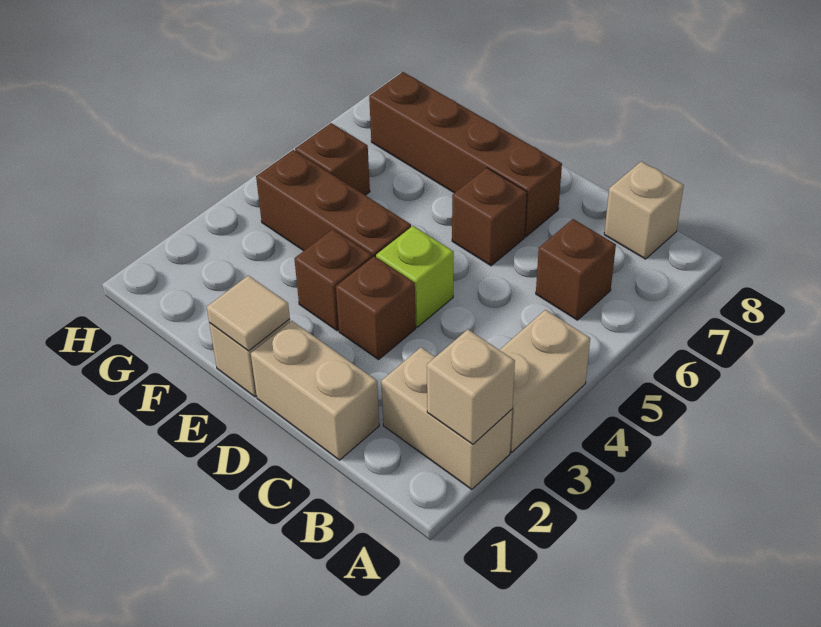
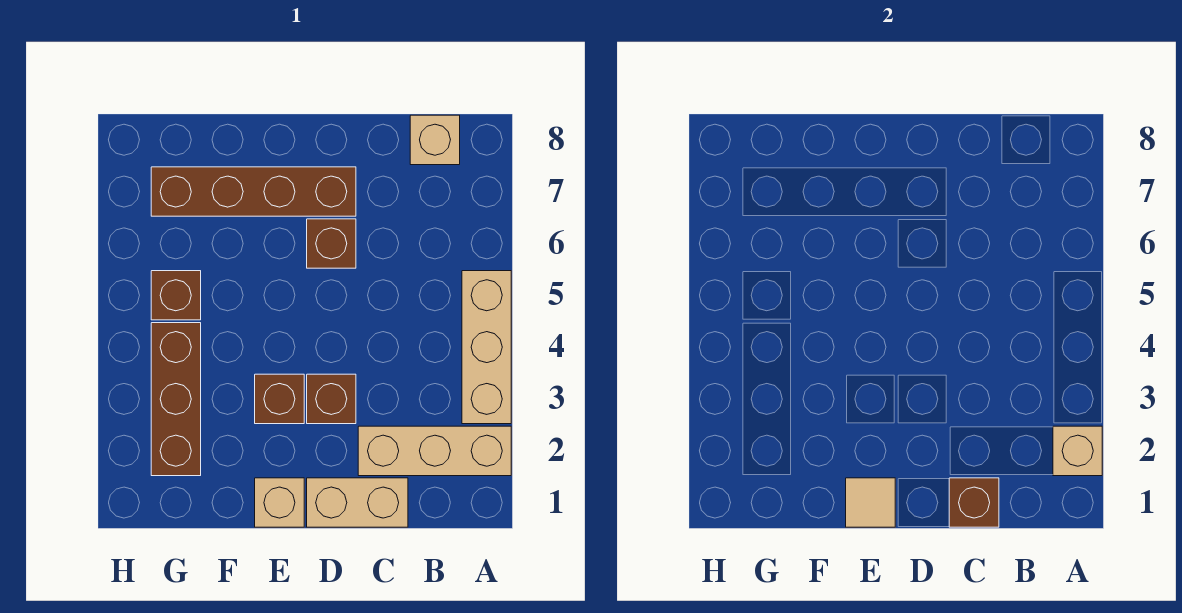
tan 1x2 brick [381,347,512,489] -> tan 1x3 brick [358,426,511,476]
tan 1x2 brick [500,310,590,452] -> tan 1x3 brick [462,271,511,424]
brown 1x1 brick [536,219,616,320] -> brown 1x1 brick moved to [949,478,999,527]
lime 1x1 brick [376,226,454,327] -> none
brown 1x3 brick [256,150,411,257] -> brown 1x3 brick turned to [151,323,201,476]

